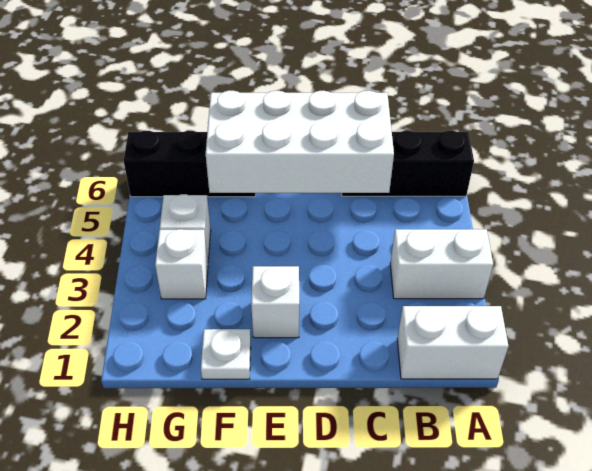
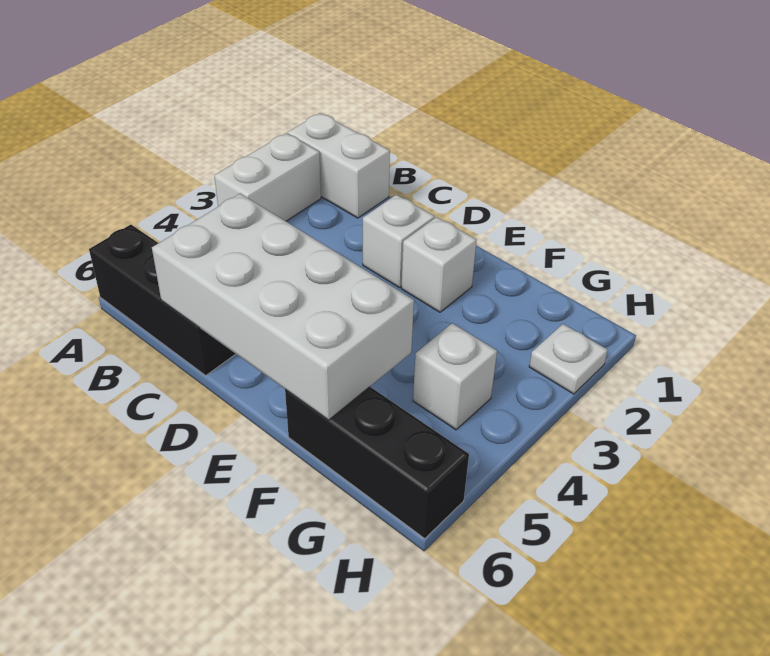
white 1x2 brick [390,229,493,299] -> white 1x2 brick turned to [214,133,321,221]
white 1x1 plate [201,329,251,379] -> white 1x1 plate moved to [529,324,608,394]
white 1x1 brick [155,229,208,299] -> white 1x1 brick moved to [363,195,435,288]

